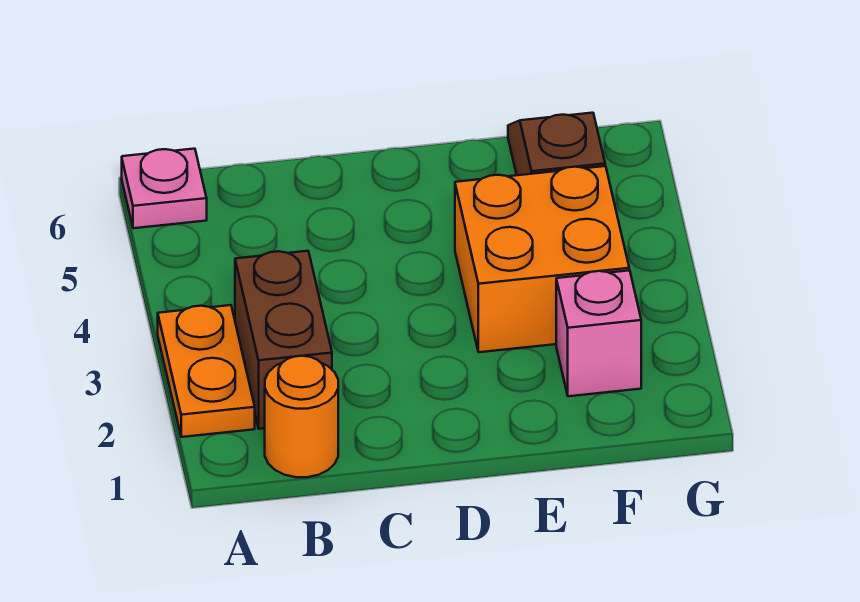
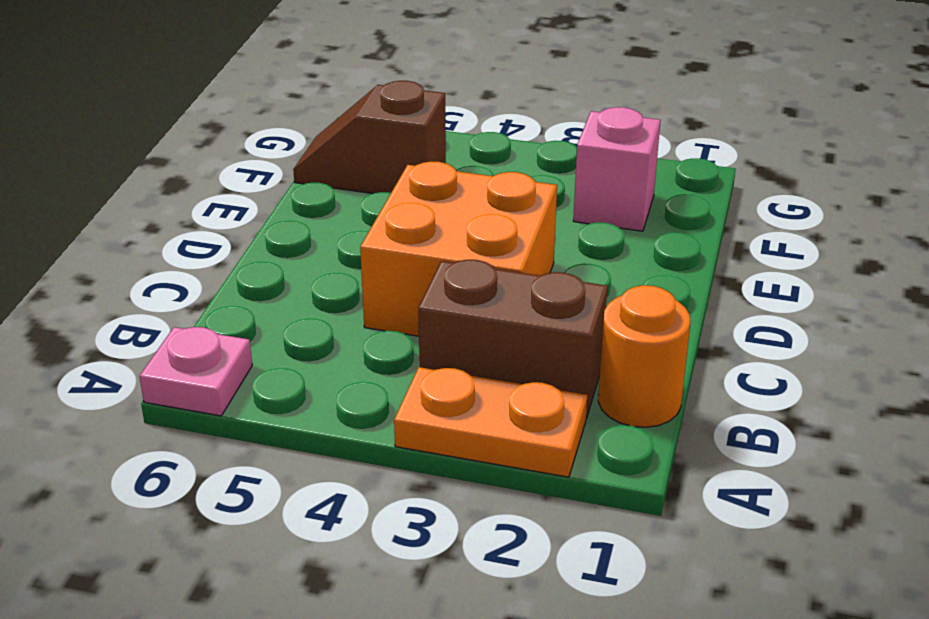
orange 2x2 brick [455,166,629,352] -> orange 2x2 brick moved to [360,161,557,336]

